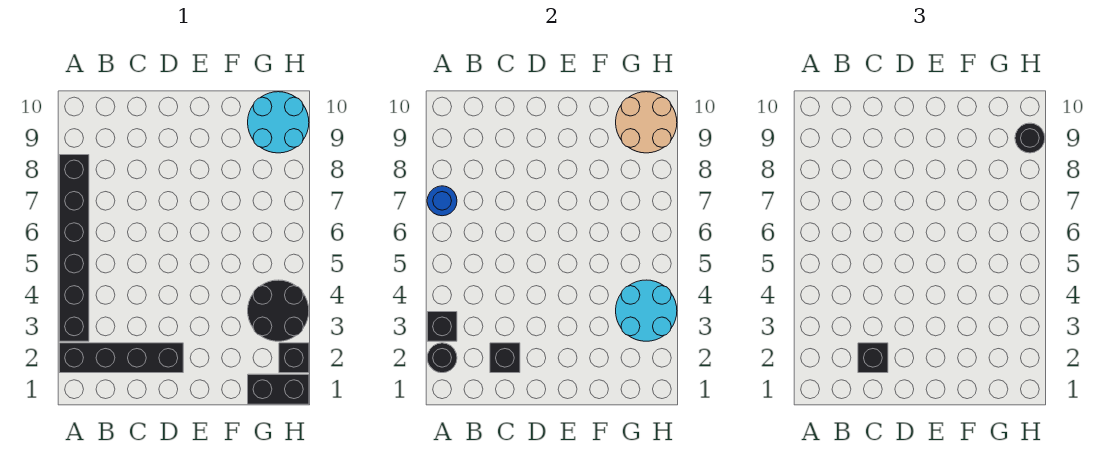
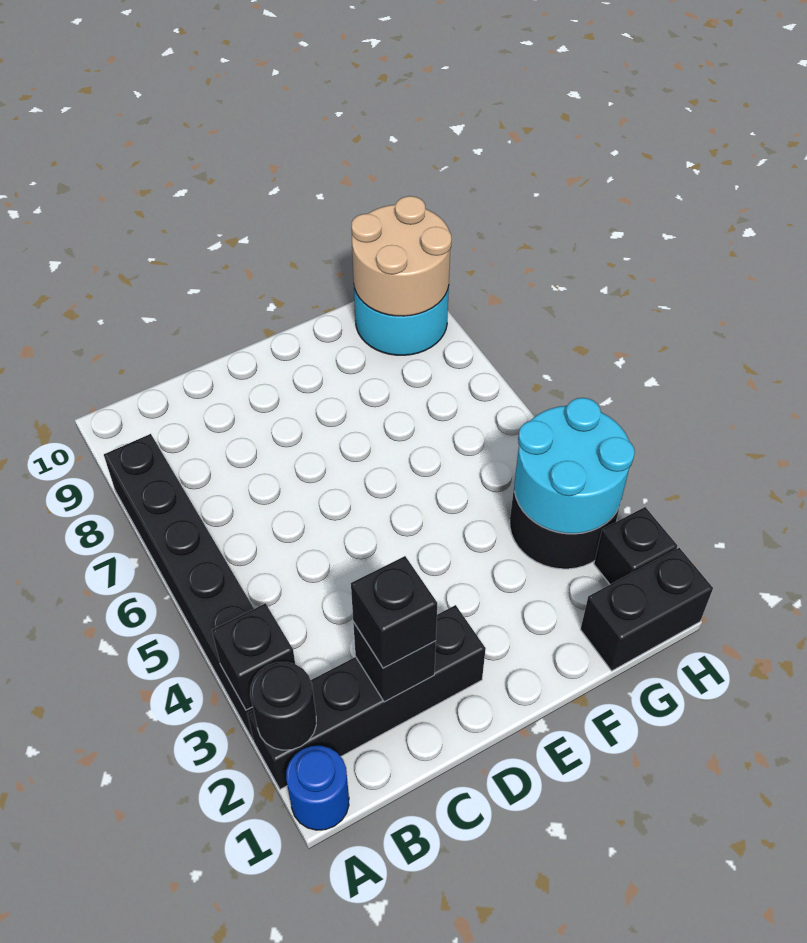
blue 1x1 round brick [427,186,457,216] -> blue 1x1 round brick moved to [286,746,349,830]
black 1x1 round brick [1015,123,1045,153] -> none

